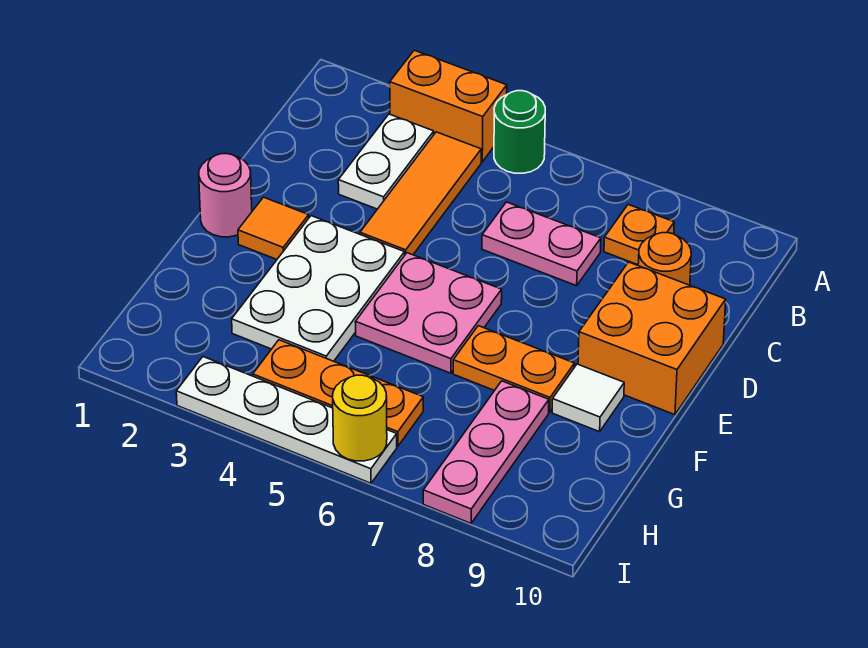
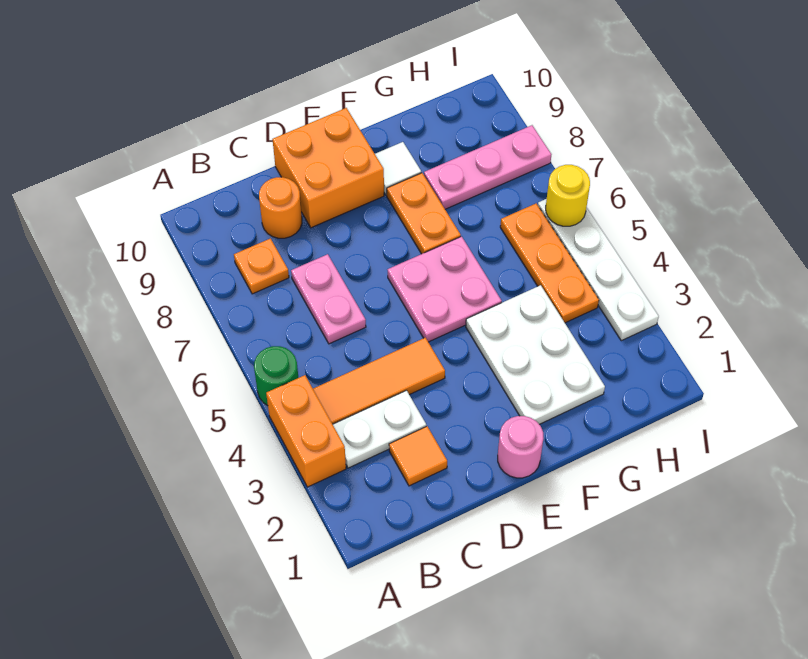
orange 1x1 tile [238,197,309,259] -> orange 1x1 tile moved to [389,426,447,486]
white 2x3 plate [232,216,405,361] -> white 2x3 plate turned to [466,285,605,424]

